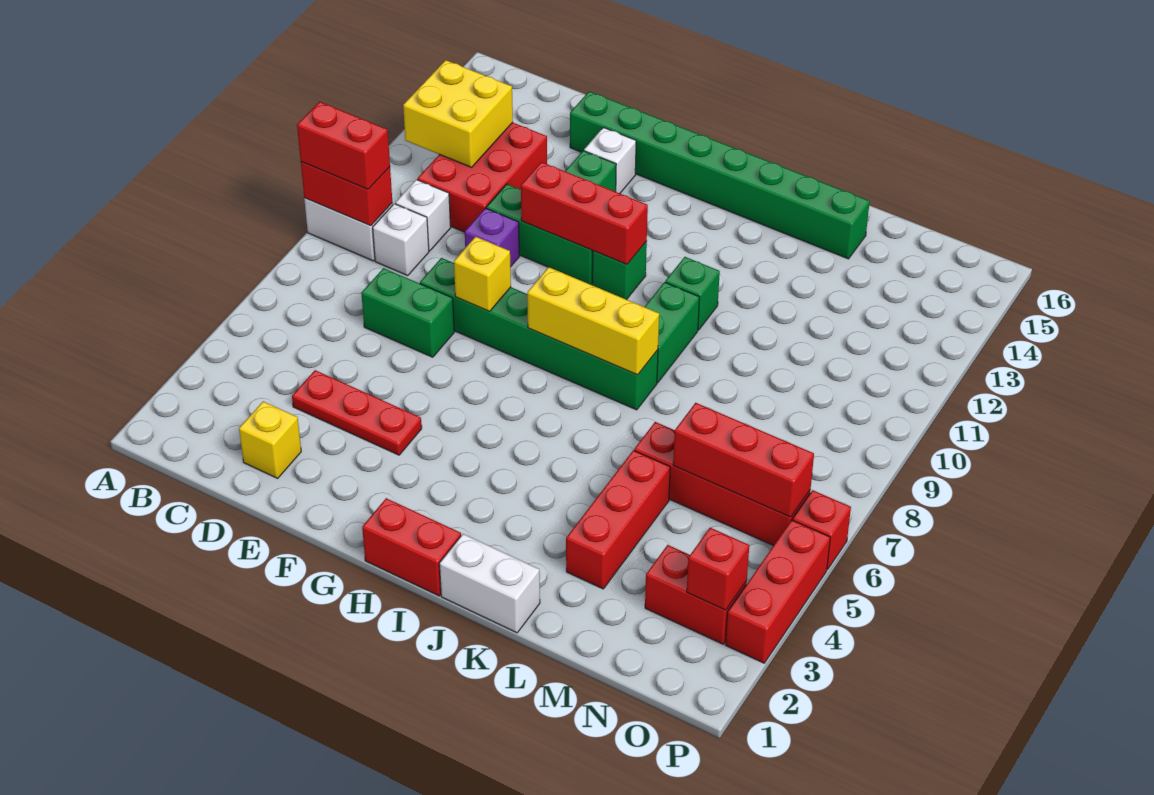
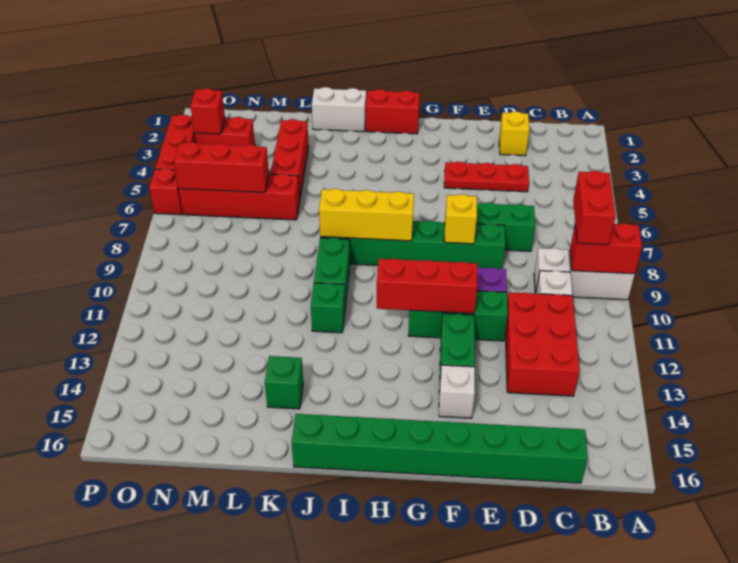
red 1x2 brick [297,102,390,189] -> red 1x2 brick turned to [573,171,616,245]
yellow 2x2 brick [403,60,513,167] -> none
green 1x8 brick [570,91,870,259] -> green 1x8 brick moved to [292,414,588,483]
green 1x1 brick [592,241,647,299] -> green 1x1 brick moved to [265,356,303,409]

